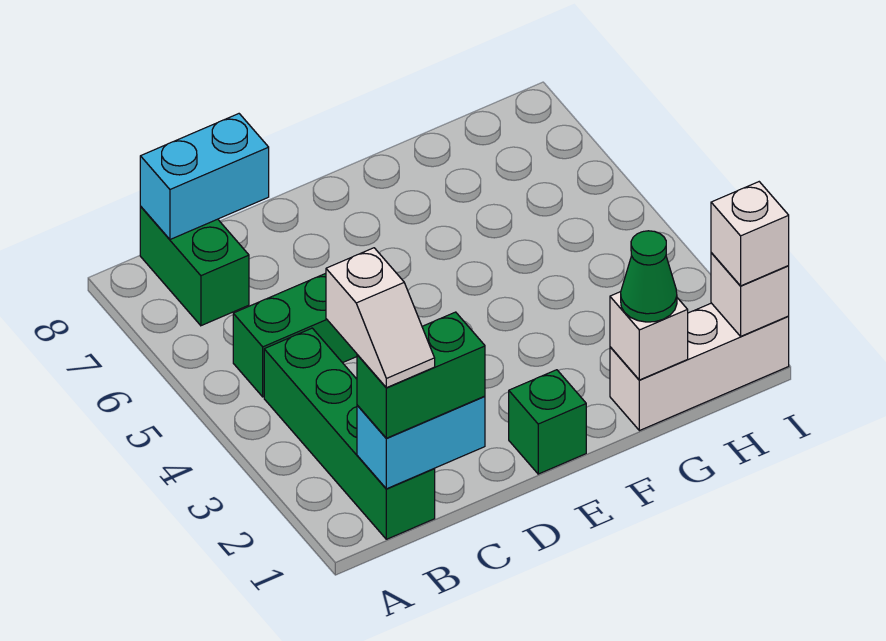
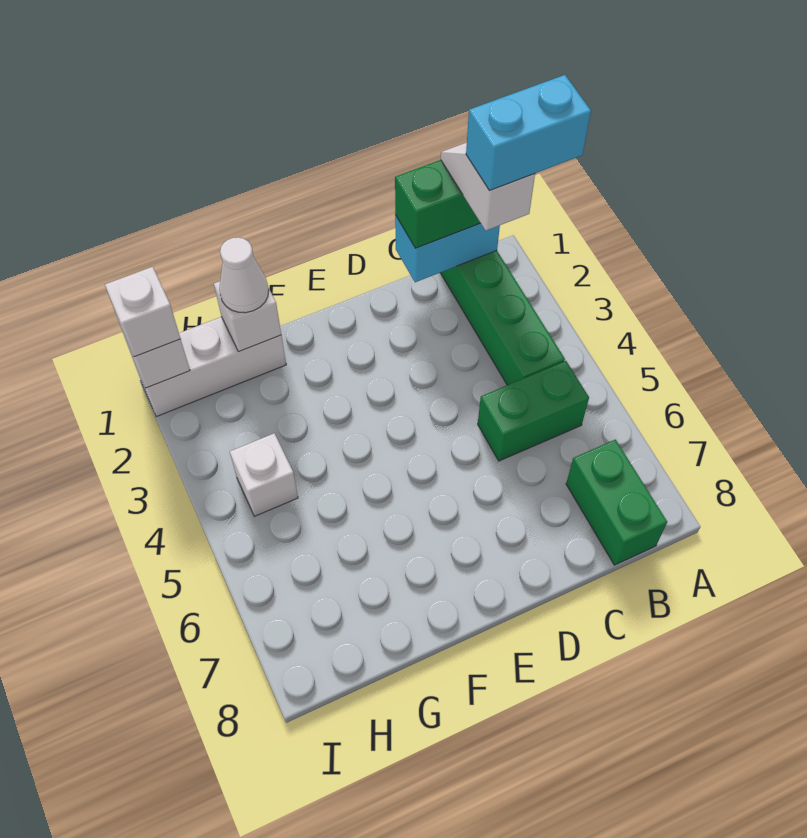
cyan 1x2 brick [140,114,269,239] -> cyan 1x2 brick moved to [466,75,591,191]
green 1x1 brick [509,370,586,474] -> none
green 1x1 cone [621,231,677,322] -> white 1x1 cone [219,237,269,313]
none -> white 1x1 brick [230,433,298,516]

